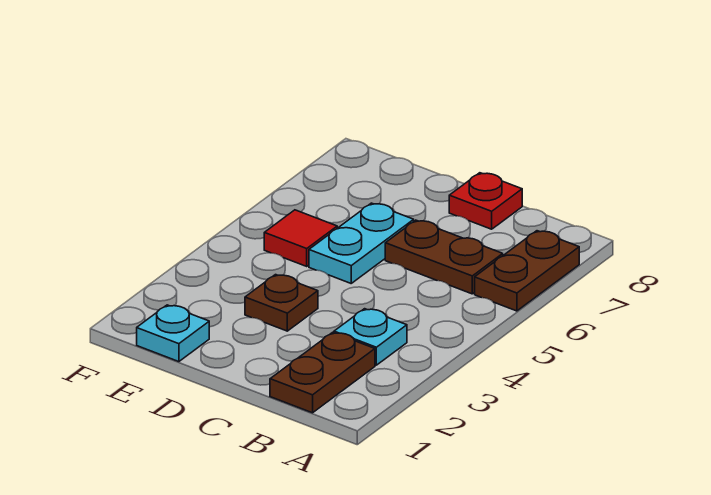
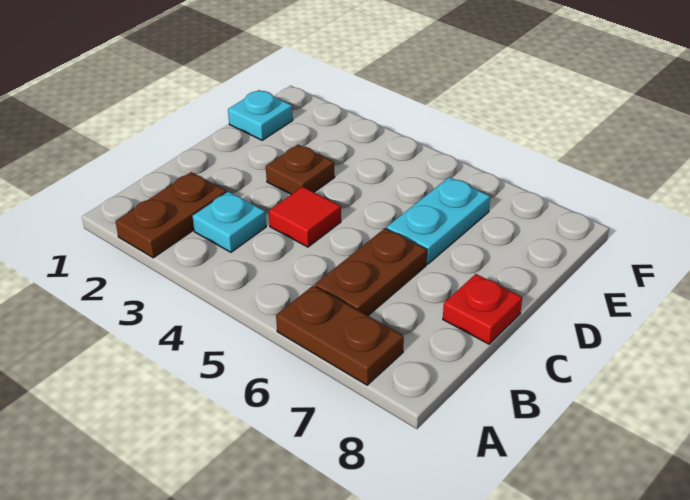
brown 1x2 plate [270,332,375,413] -> brown 1x2 plate turned to [116,172,227,258]
cyan 1x2 plate [309,203,414,283] -> cyan 1x2 plate turned to [387,177,490,264]
red 1x1 tile [264,210,337,266] -> red 1x1 tile moved to [269,187,341,247]

